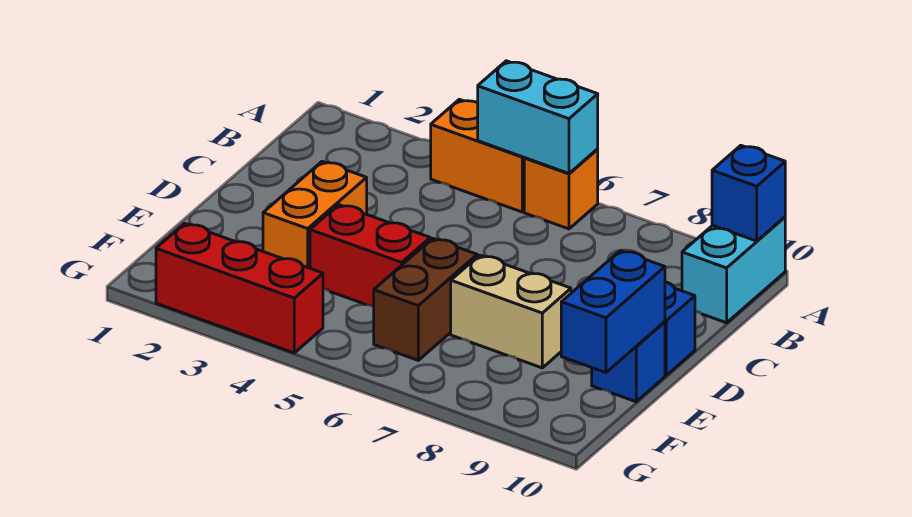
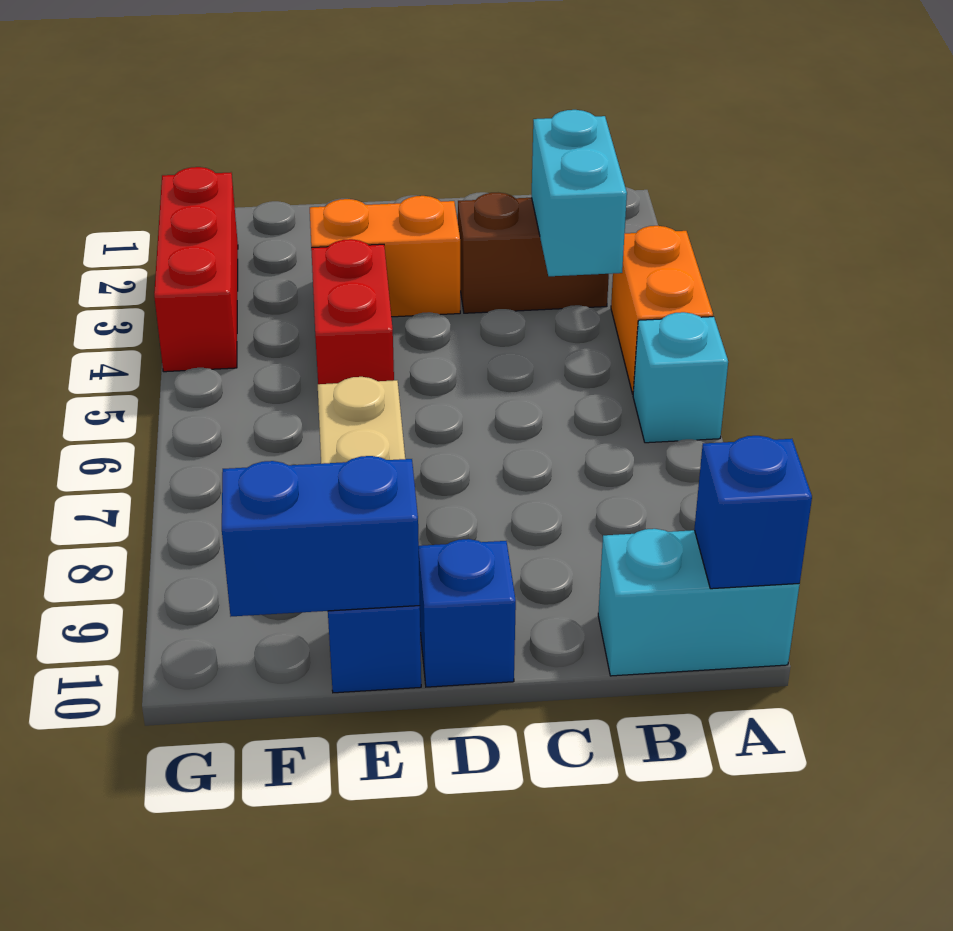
cyan 1x2 brick [478,61,598,173] -> cyan 1x2 brick moved to [532,110,627,276]
orange 1x1 brick [524,149,598,229] -> cyan 1x1 brick [633,312,728,443]
brown 1x2 brick [374,238,477,360] -> brown 1x2 brick moved to [458,193,609,313]

